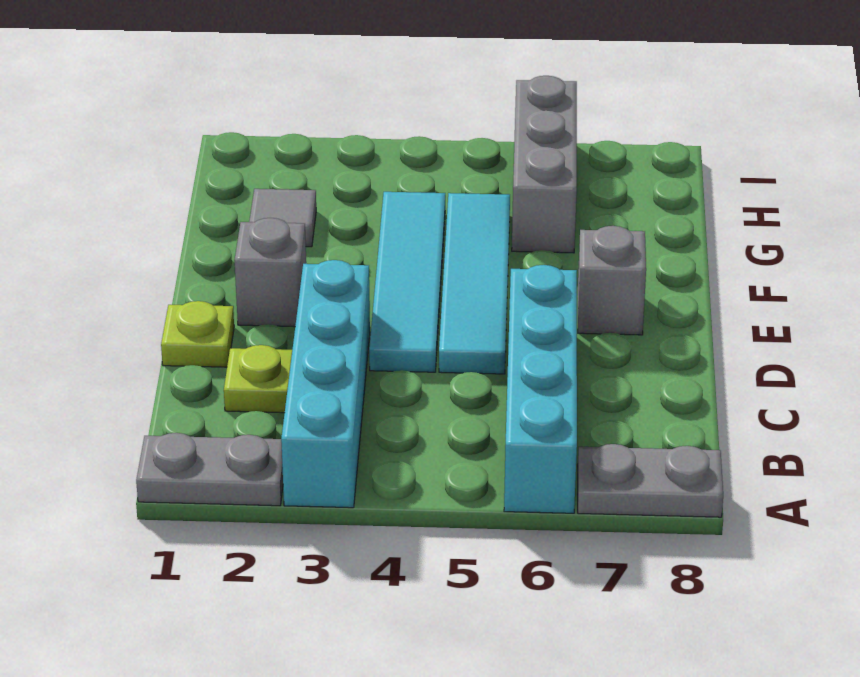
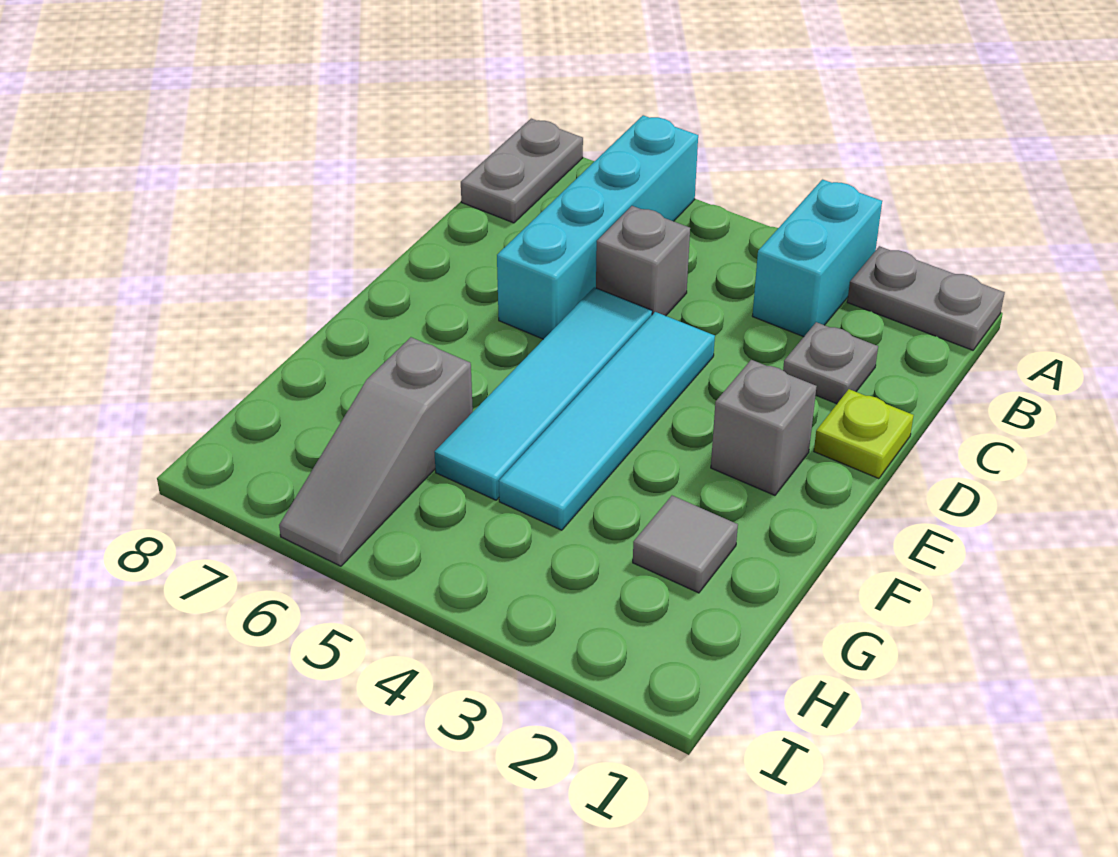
cyan 1x4 brick [281,260,370,508] -> cyan 1x2 brick [752,180,882,337]
grey 1x2 plate [578,444,723,517] -> grey 1x2 plate turned to [461,119,583,223]
lime 1x1 plate [224,345,292,413] -> grey 1x1 plate [783,322,878,404]
grey 1x1 brick [578,226,646,335] -> grey 1x1 brick moved to [596,206,690,316]
grey 1x3 brick [512,76,577,253] -> grey 1x3 slope [279,337,473,566]

